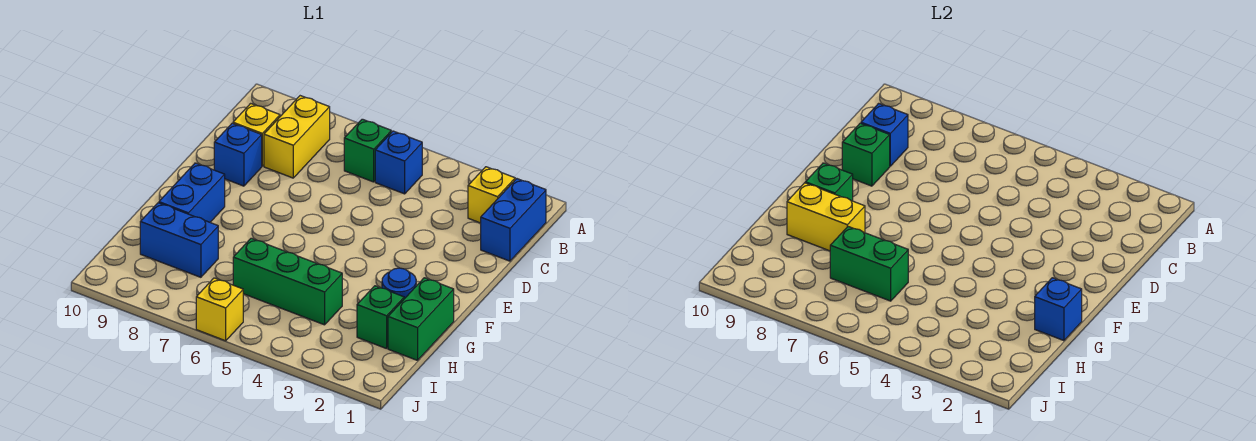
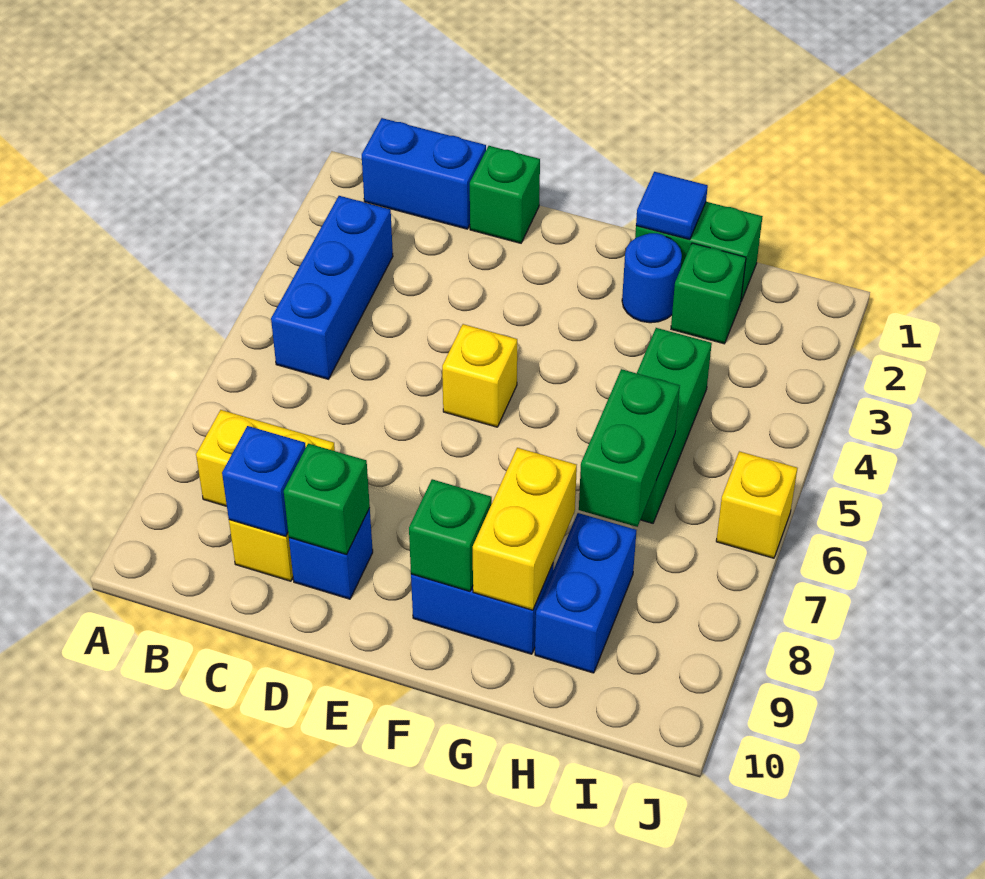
yellow 1x1 brick [468,167,515,223] -> yellow 1x1 brick moved to [442,324,517,427]
blue 1x1 brick [375,131,422,194] -> blue 1x3 brick [271,196,393,379]
green 1x1 brick [344,119,391,182] -> green 1x1 brick moved to [470,146,540,243]
blue 1x1 brick [1035,278,1082,341] -> blue 1x1 tile [636,172,708,240]

